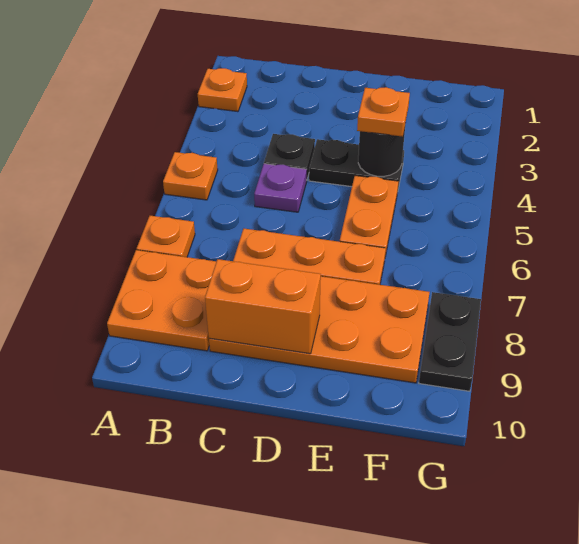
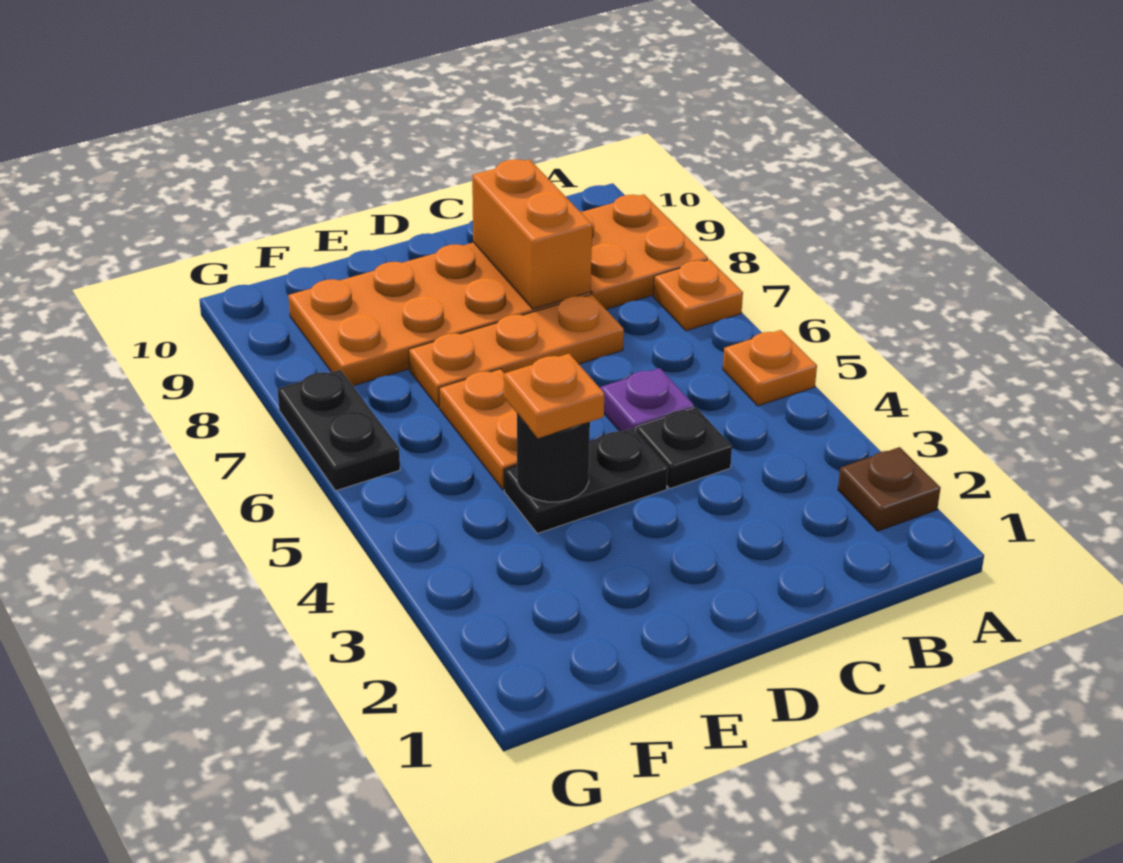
orange 1x1 plate [198,68,247,112] -> brown 1x1 plate [838,447,940,531]
orange 1x2 brick [205,259,321,354] -> orange 1x2 brick turned to [472,159,592,309]
black 1x2 plate [419,292,481,391] -> black 1x2 plate moved to [277,370,400,491]

